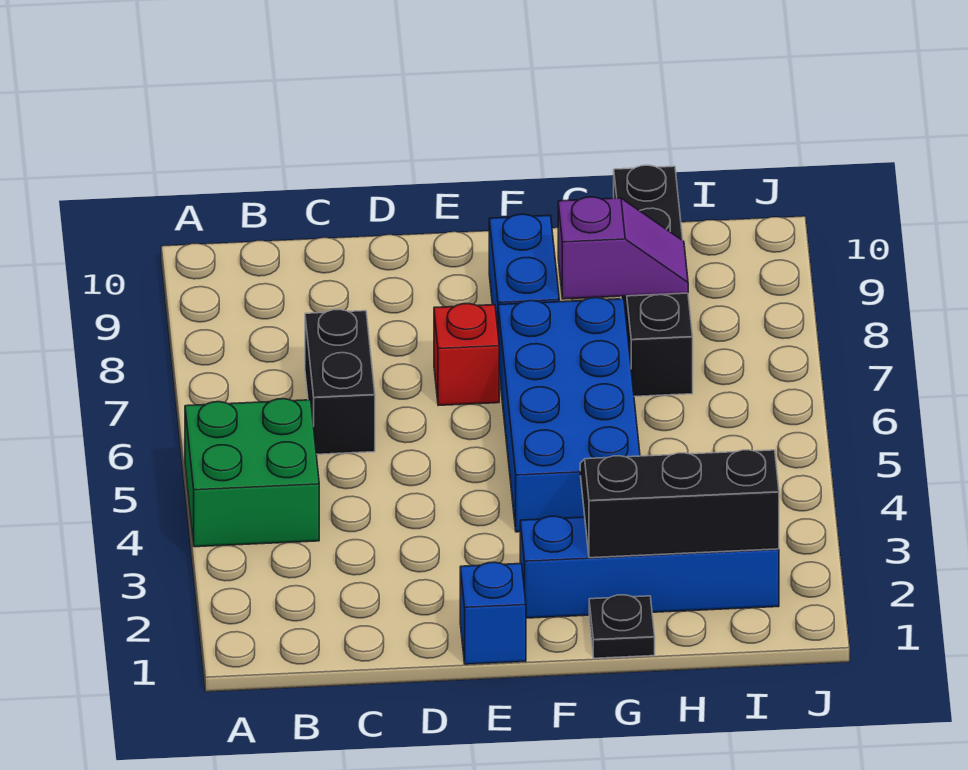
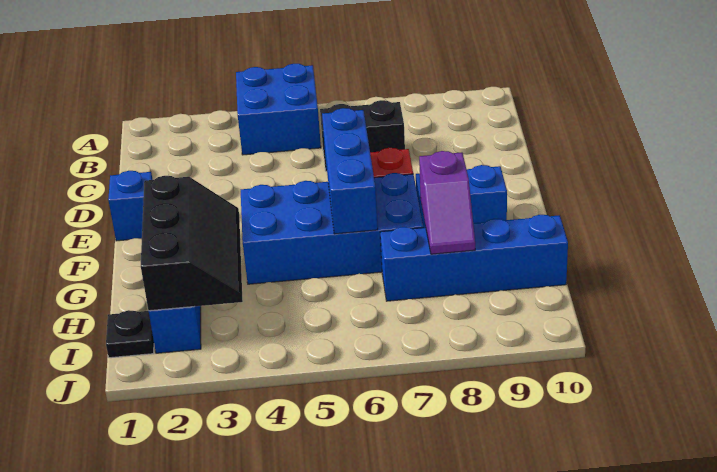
green 2x2 brick [185,399,319,547] -> blue 2x2 brick [236,64,321,155]
none -> blue 1x3 brick [322,108,378,234]
black 1x1 plate [589,595,655,658] -> black 1x1 plate moved to [106,310,154,358]
black 1x4 brick [614,165,693,396] -> blue 1x4 brick [380,215,568,301]

